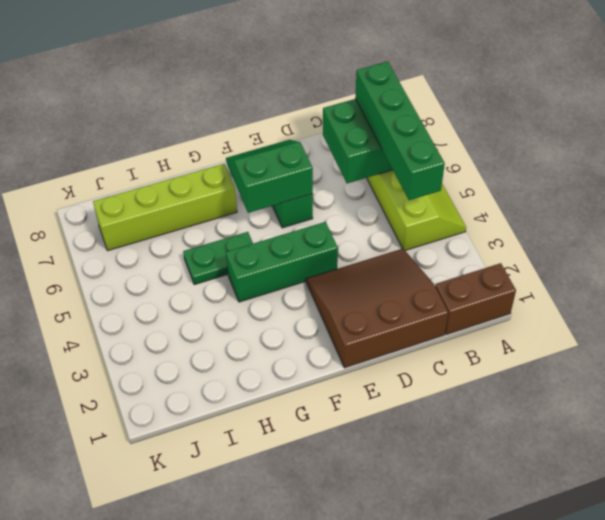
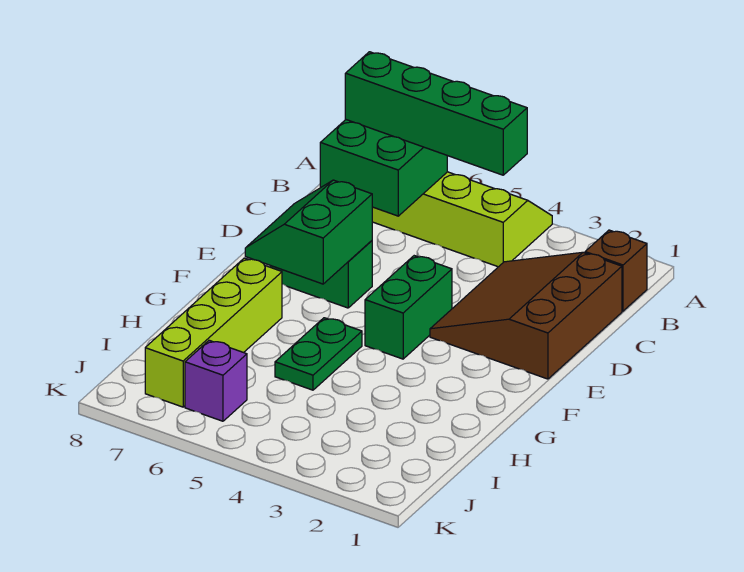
brown 1x2 brick [435,263,516,335] -> brown 1x1 brick [585,230,647,311]
green 1x3 brick [226,222,338,302] -> green 1x2 brick [365,256,452,359]
none -> purple 1x1 brick [185,340,247,421]

